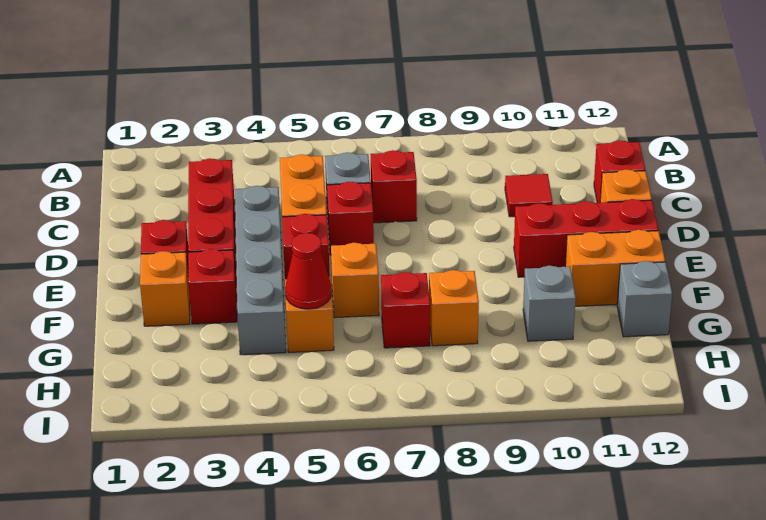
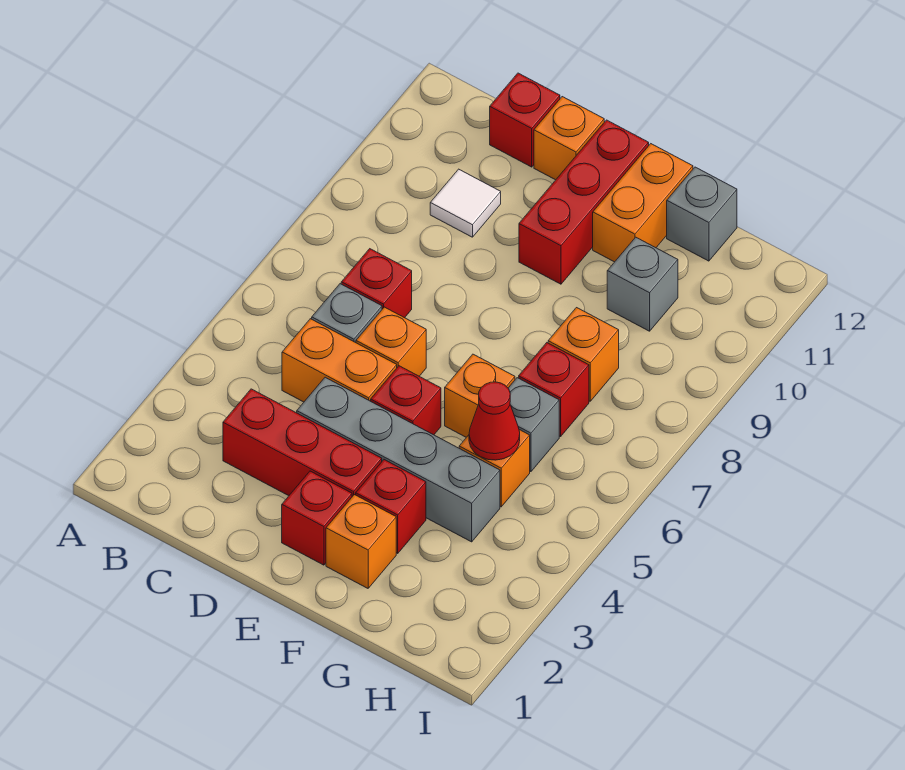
red 1x1 tile [505,174,553,217] -> white 1x1 tile [430,169,501,237]
red 1x1 brick [327,182,374,255] -> orange 1x1 brick [356,307,426,376]
none -> grey 1x1 brick [508,378,559,472]

